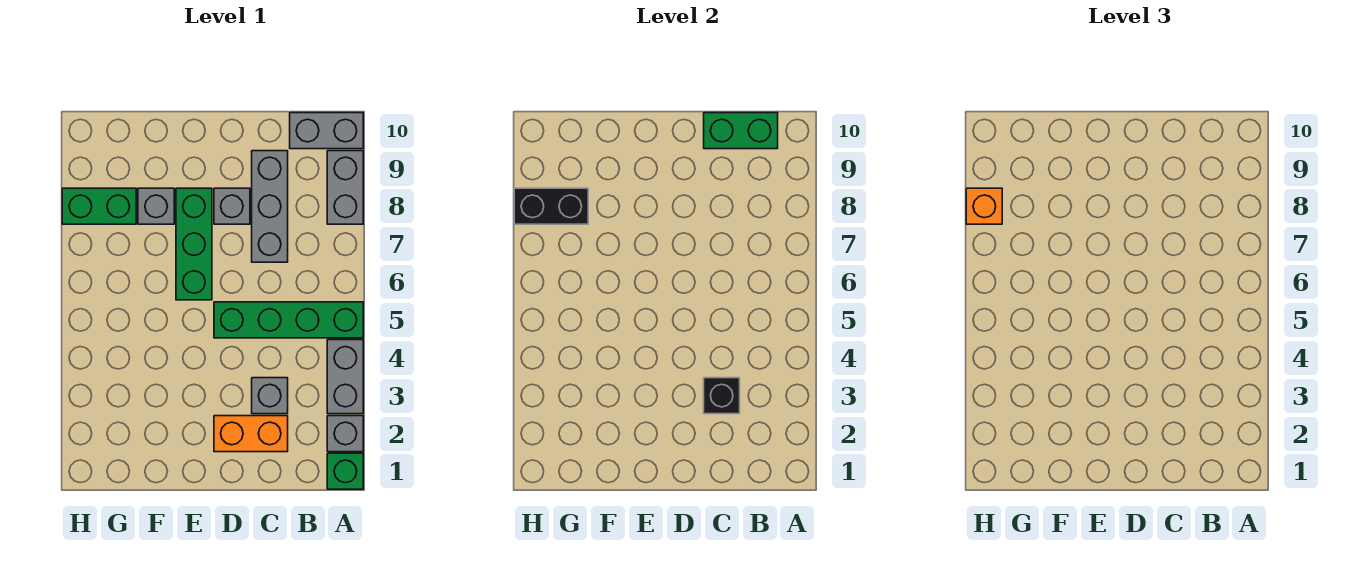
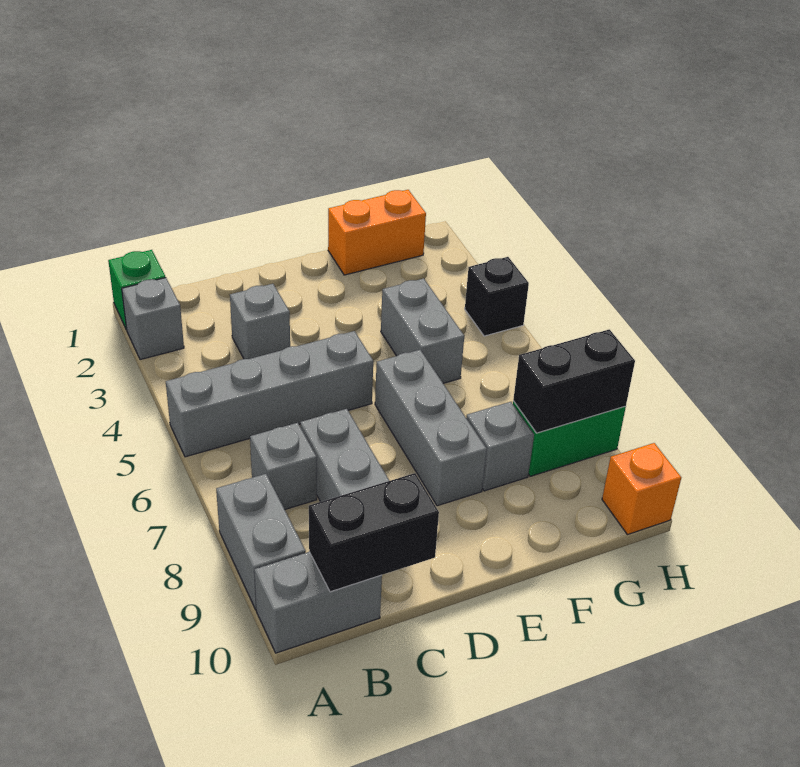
grey 1x2 brick [327,340,363,414] -> grey 1x2 brick moved to [381,278,464,383]
green 1x4 brick [214,302,363,338] -> grey 1x4 brick [166,331,373,457]
green 1x2 brick [704,113,778,149] -> black 1x2 brick [309,473,439,592]
orange 1x2 brick [214,416,288,452] -> orange 1x2 brick moved to [328,190,426,275]
black 1x1 brick [704,378,740,414] -> black 1x1 brick moved to [465,257,529,336]
grey 1x1 brick [214,188,250,224] -> grey 1x1 brick moved to [250,423,317,509]
green 1x3 brick [176,188,212,300] -> grey 1x3 brick [375,350,487,506]
orange 1x1 brick [966,188,1002,224] -> orange 1x1 brick moved to [602,443,681,535]

